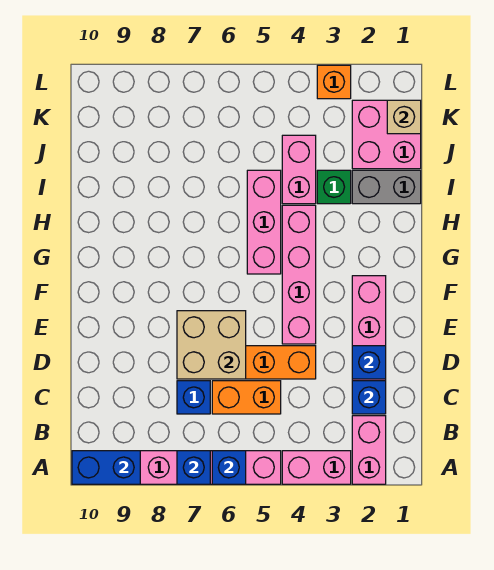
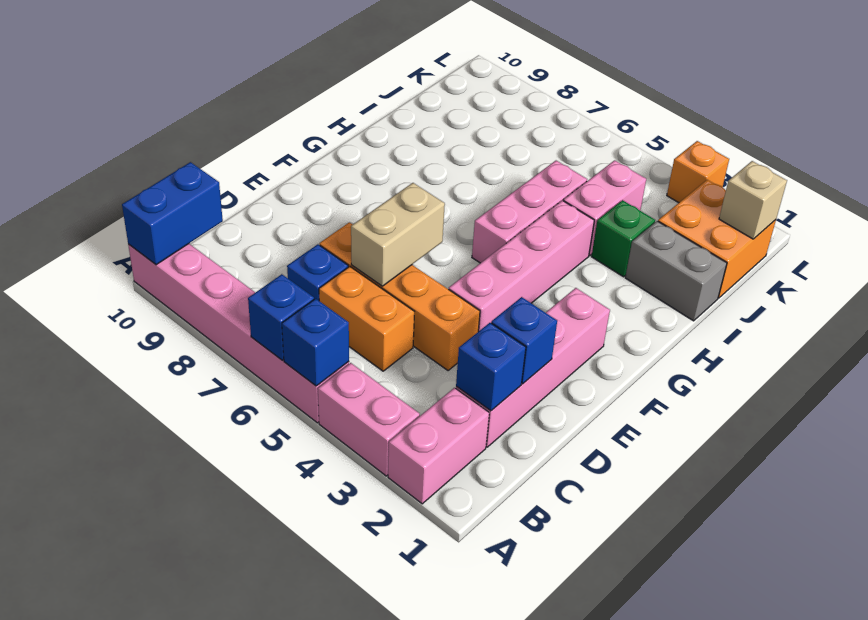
blue 1x1 brick [177,451,210,484] -> blue 1x1 brick moved to [282,299,349,386]
blue 1x2 brick [72,451,140,484] -> blue 1x2 brick turned to [122,162,223,265]
tan 2x2 brick [177,311,246,379] -> tan 1x2 brick [351,183,445,286]
pink 2x2 brick [352,100,421,169] -> orange 2x2 brick [658,180,776,298]

